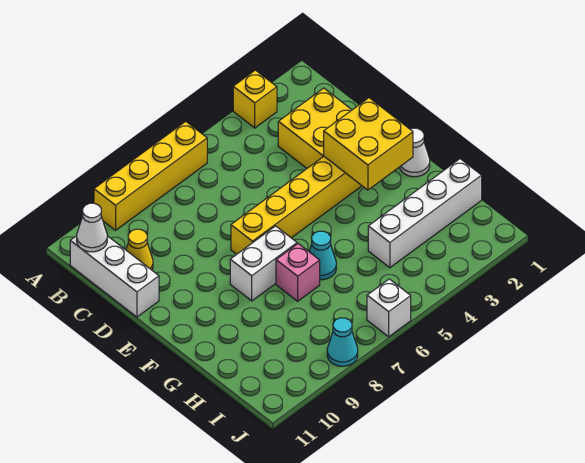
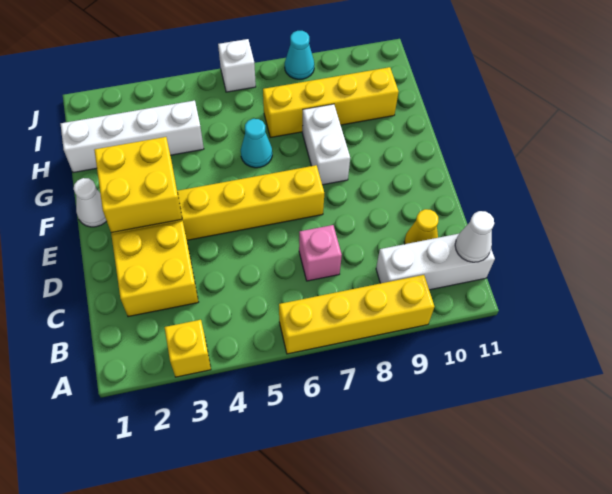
white 1x3 brick [70,236,159,317] -> white 1x3 brick turned to [376,234,495,290]
white 1x2 brick [230,226,297,301] -> white 1x2 brick turned to [302,104,350,185]
pink 1x1 brick [276,244,320,301] -> pink 1x1 brick moved to [299,225,342,281]
none -> yellow 1x4 brick [263,67,399,138]

